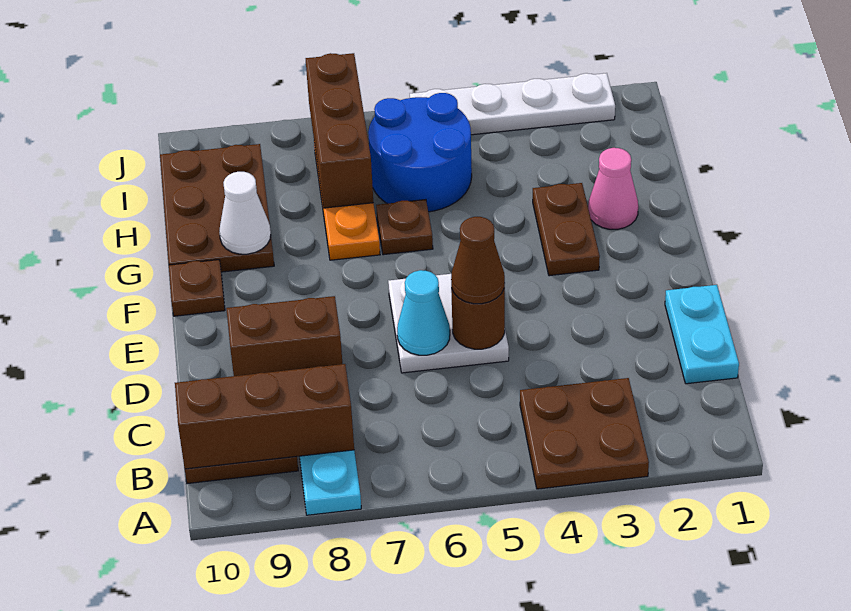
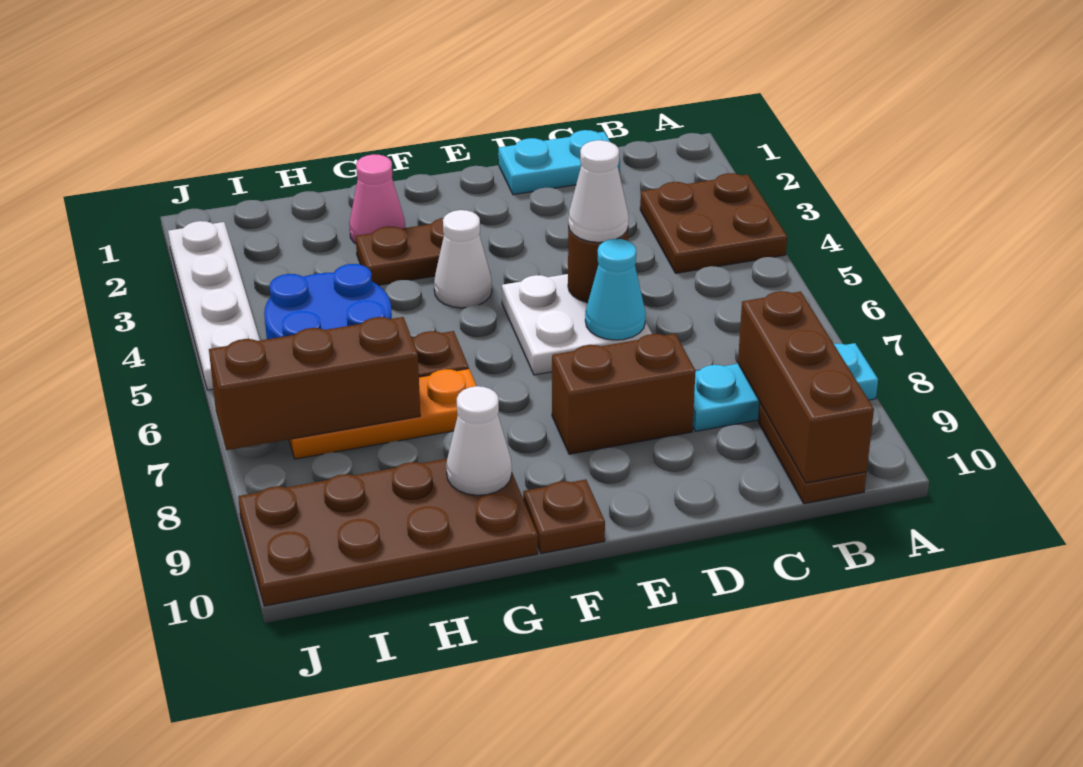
brown 1x1 cone [451,217,505,304] -> white 1x1 cone [568,140,629,242]
brown 1x2 brick [226,296,342,376] -> brown 1x2 brick turned to [552,334,696,454]
none -> white 1x1 cone [434,210,492,308]
brown 2x3 plate [160,144,274,272] -> brown 2x4 plate [238,459,538,606]

